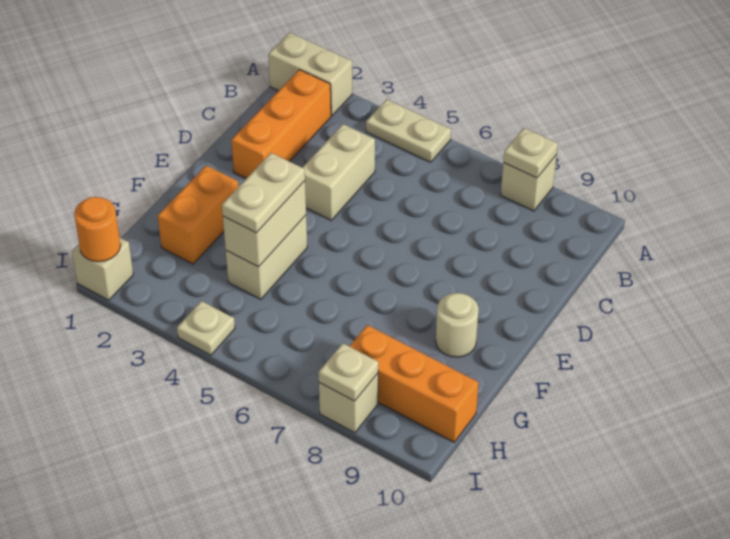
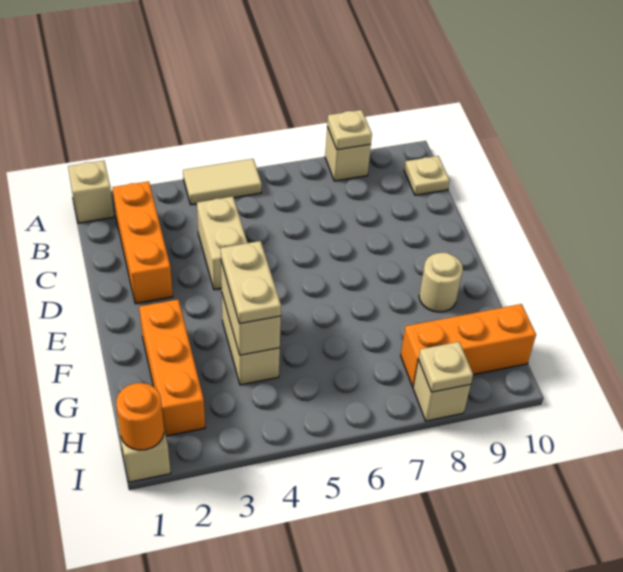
tan 1x2 brick [268,33,352,116] -> tan 1x1 brick [68,161,114,223]
tan 1x2 plate [366,99,451,162] -> tan 1x2 tile [183,159,262,205]
orange 1x2 brick [158,166,238,264] -> orange 1x3 brick [139,299,205,436]
tan 1x1 plate [177,301,235,355] -> tan 1x1 plate moved to [404,156,450,195]

